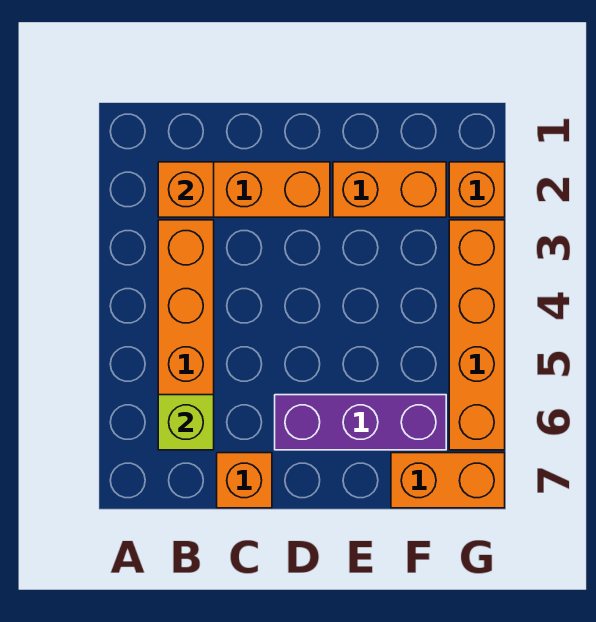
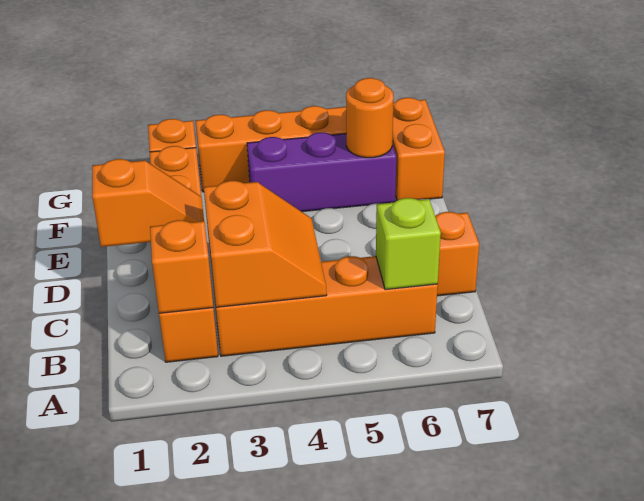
none -> orange 2x2 slope [204,181,327,307]
none -> orange 1x2 slope [92,159,204,247]
purple 1x3 brick [275,395,446,450] -> purple 1x3 brick turned to [247,133,396,212]
none -> orange 1x1 round brick [346,78,394,158]

